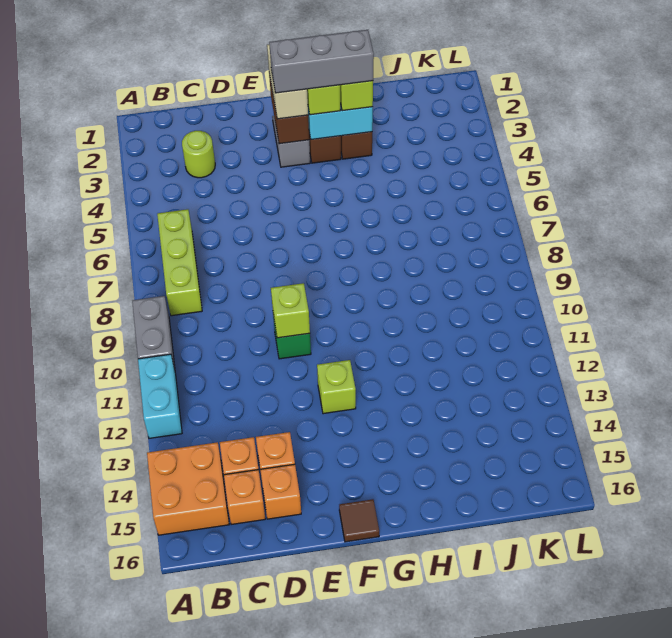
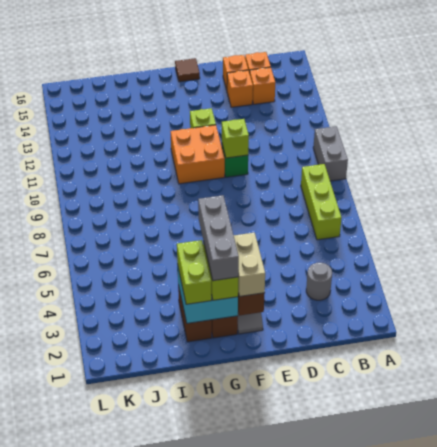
cyan 1x2 brick [138,354,182,438] -> none
orange 2x2 brick [147,442,229,535] -> orange 2x2 brick moved to [171,125,225,184]
lime 1x1 round brick [182,131,215,178] -> grey 1x1 round brick [306,263,332,300]
grey 1x3 brick [269,30,374,93] -> grey 1x3 brick turned to [198,195,239,281]

